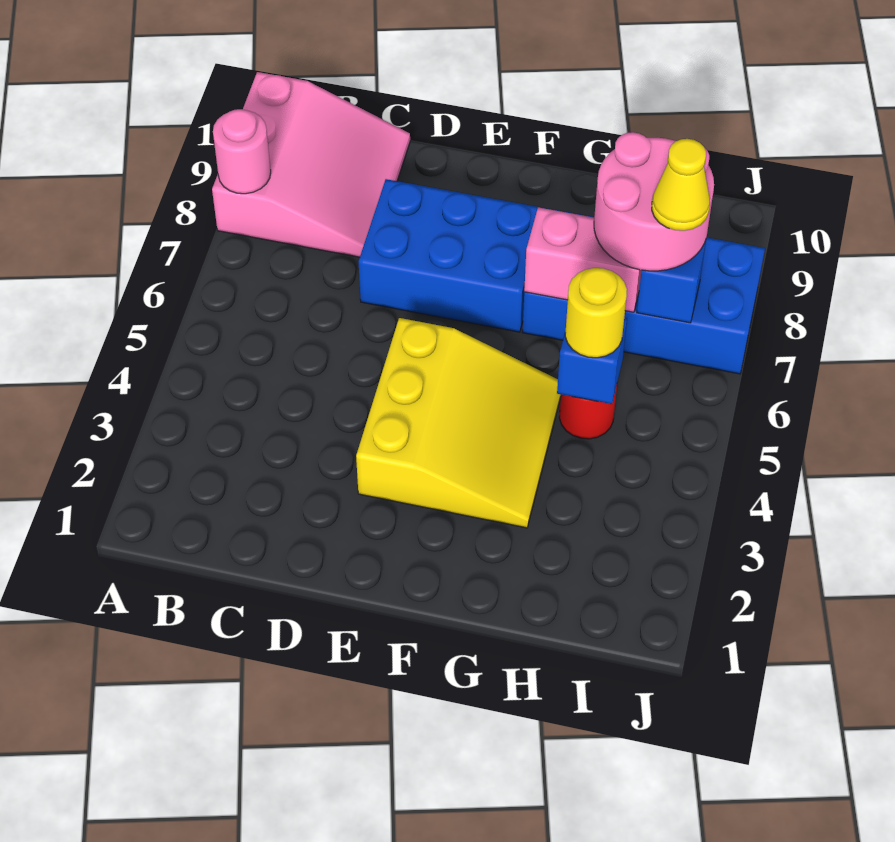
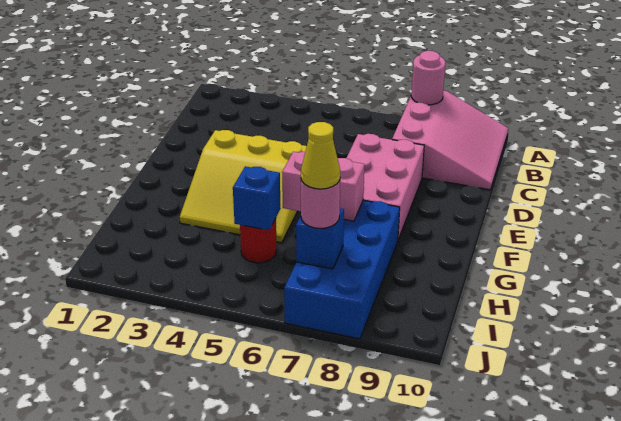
pink 3x3 slope [212,72,410,257] -> pink 3x3 slope turned to [392,91,508,190]
blue 2x3 brick [359,179,545,332] -> pink 2x3 brick [347,134,424,239]
pink 1x2 brick [524,208,642,312] -> pink 1x2 brick turned to [282,152,364,221]
yellow 1x1 round brick [565,268,627,358] -> none
pink 2x2 round brick [594,132,714,271] -> pink 1x1 round brick [301,181,340,228]

